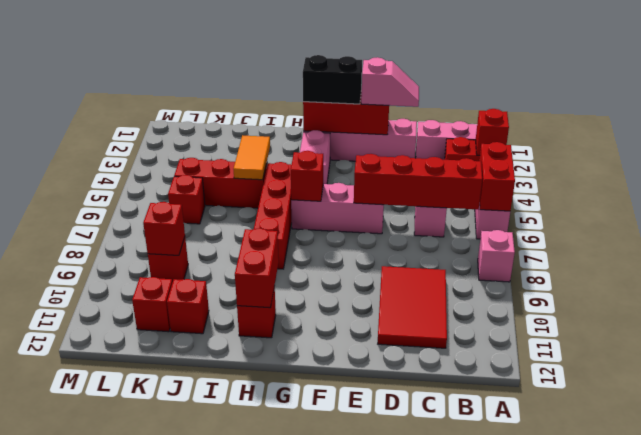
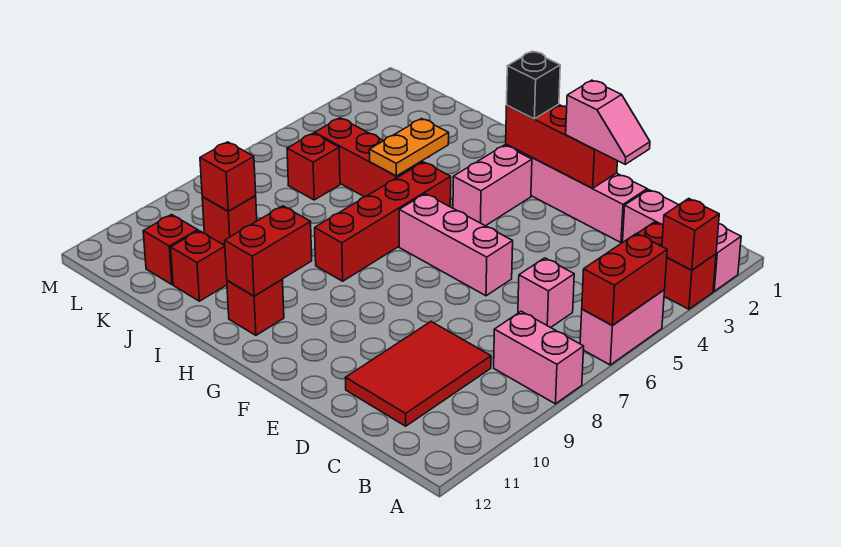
pink 1x1 brick [478,230,515,282] -> pink 1x2 brick [494,311,584,404]
red 1x4 brick [354,154,482,209] -> none
black 1x2 brick [303,55,362,104] -> black 1x1 brick [507,51,560,119]
red 1x1 brick [291,151,323,201] -> none
orange 1x2 tile [234,135,270,180] -> orange 1x2 plate [369,119,449,176]

